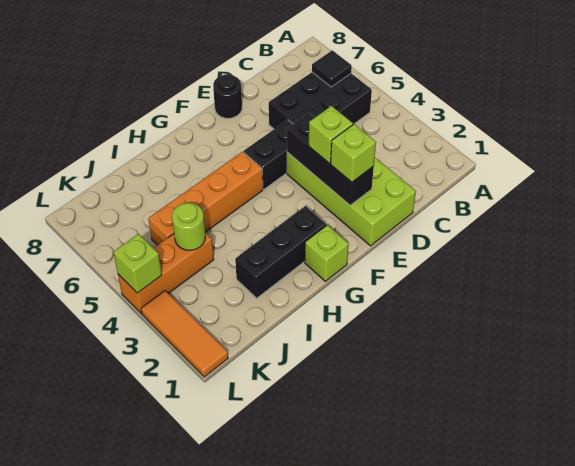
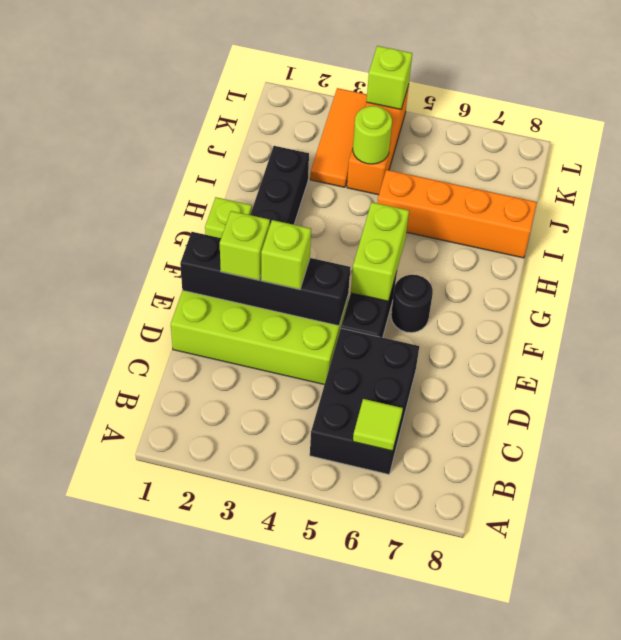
black 1x1 tile [312,50,352,87] -> lime 1x1 tile [353,399,403,451]
black 1x3 brick [287,113,374,205] -> black 1x4 brick [180,232,350,326]
black 1x1 round brick [213,74,242,118] -> black 1x1 round brick moved to [391,275,433,333]
none -> lime 1x2 brick [351,202,409,301]
orange 1x4 brick [148,152,263,245] -> orange 1x4 brick turned to [377,170,537,258]
orange 1x3 tile [141,291,228,377] -> orange 1x3 tile turned to [310,88,367,187]

